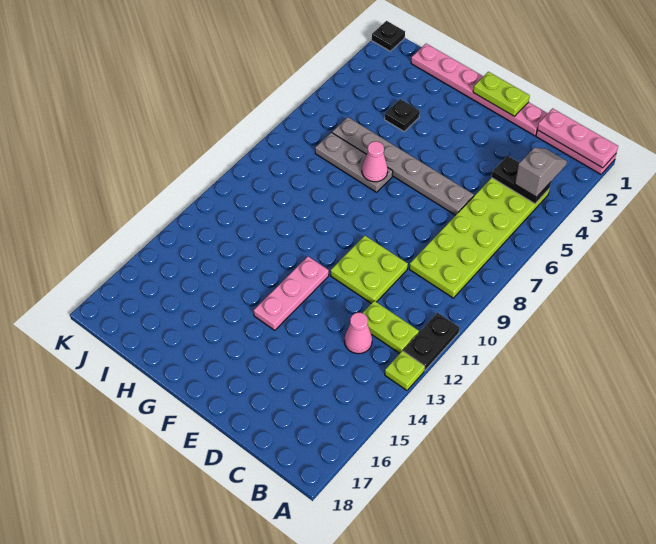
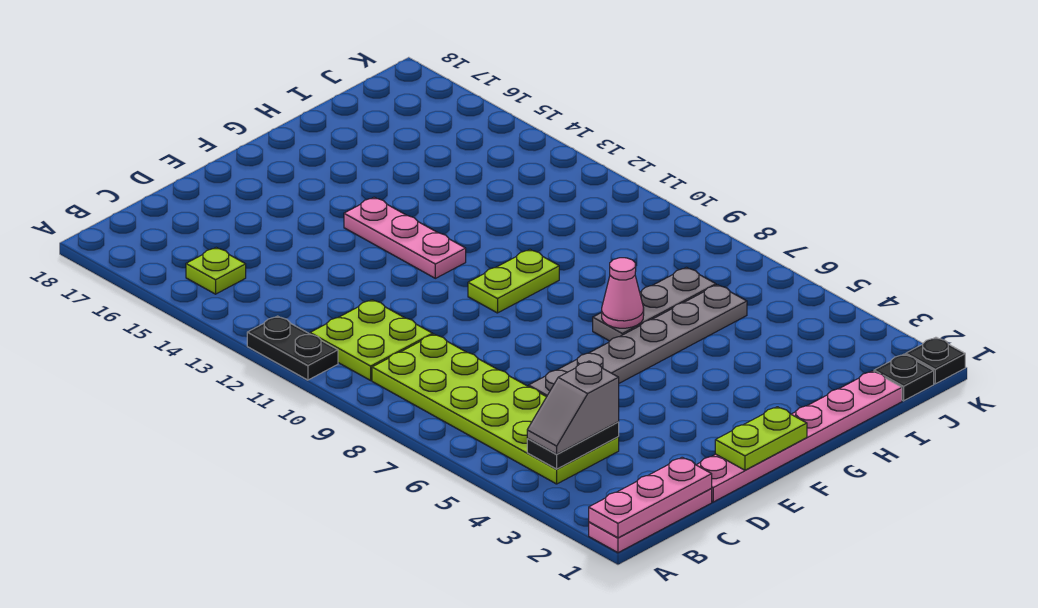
lime 1x1 plate [385,351,425,390] -> lime 1x1 plate moved to [186,248,246,294]
grey 1x2 slope [515,148,567,197] -> grey 1x2 slope turned to [527,361,619,454]
lime 1x2 plate [363,301,419,354] -> lime 1x2 plate moved to [468,250,559,313]
pink 1x1 cone [344,313,372,354] -> none
lime 2x2 plate [331,236,408,303] -> lime 2x2 plate moved to [310,300,433,380]
black 1x1 plate [385,99,420,131] -> black 1x1 plate moved to [874,354,934,401]

